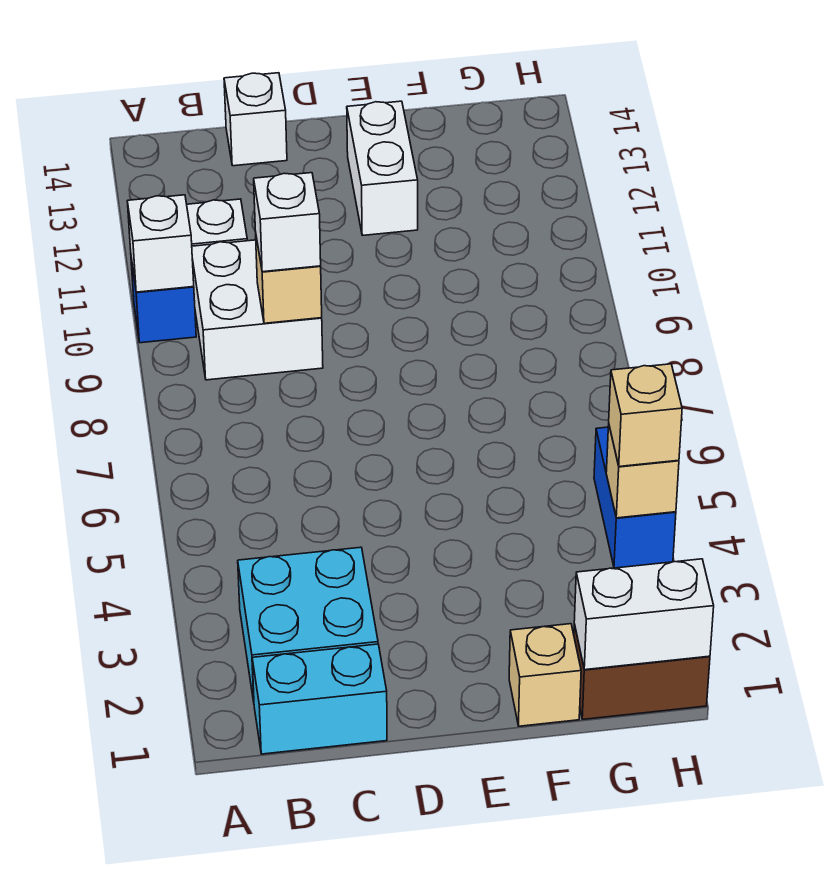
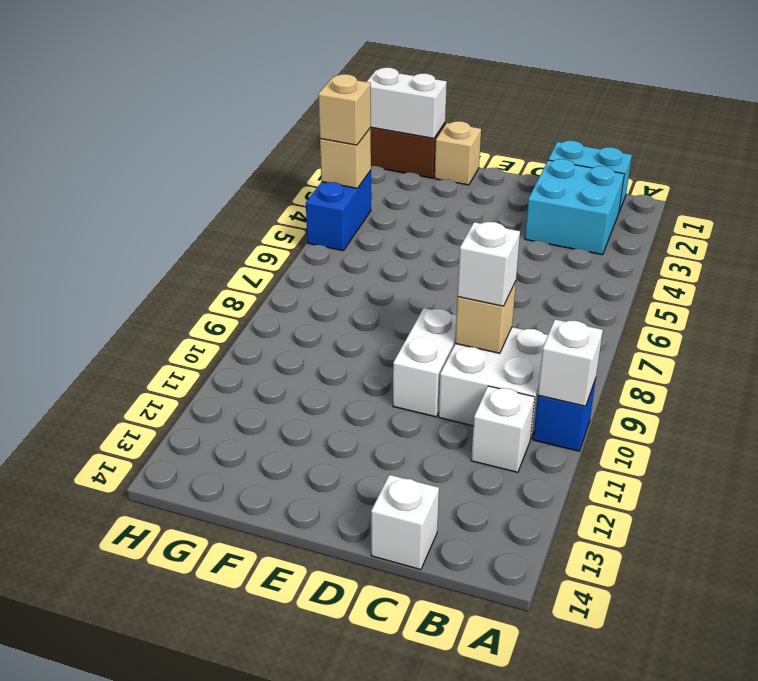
white 1x2 brick [347,101,418,235] -> white 1x2 brick moved to [393,308,457,417]

